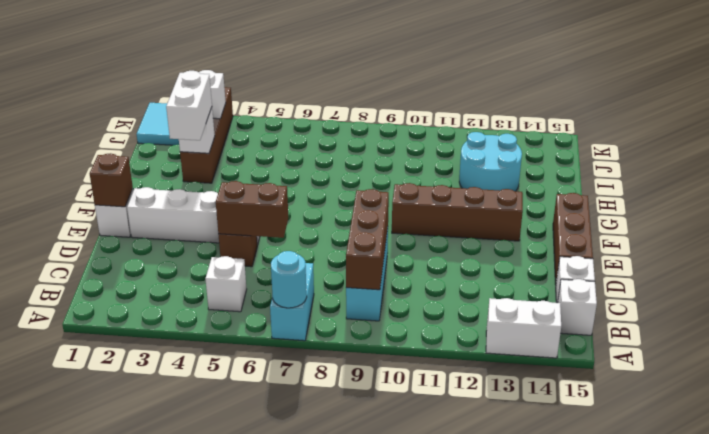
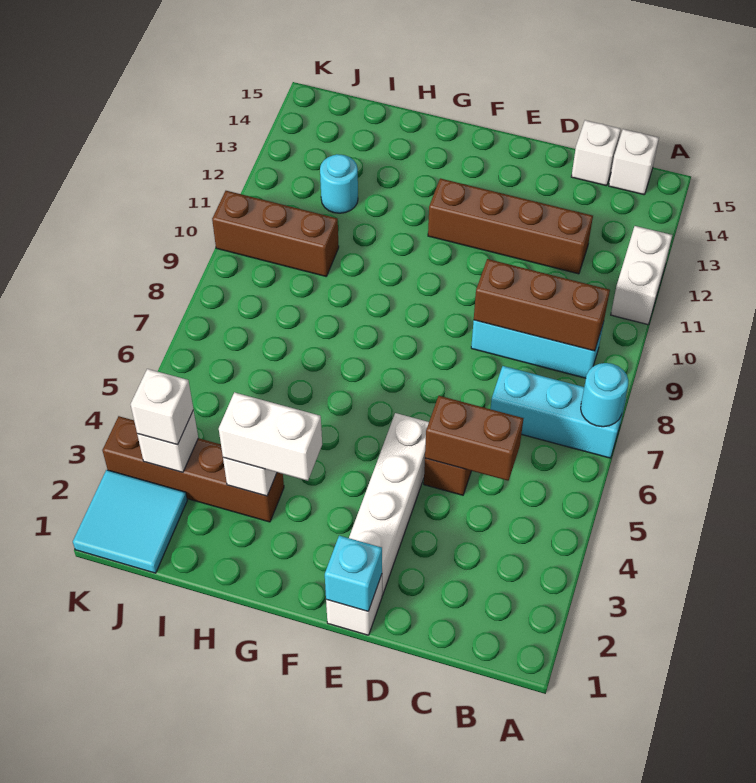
cyan 1x2 brick [270,263,314,341] -> cyan 1x3 brick [491,366,626,458]
white 1x2 brick [486,298,561,358] -> white 1x2 brick moved to [611,226,672,325]
white 1x1 brick [205,256,247,312] -> white 1x1 brick moved to [131,369,193,445]
brown 1x2 brick [216,181,288,238] -> brown 1x2 brick turned to [425,396,523,481]
brown 1x3 brick [553,193,593,284] -> brown 1x3 brick moved to [212,191,339,276]
brown 1x1 brick [90,153,133,207] -> cyan 1x1 brick [325,536,382,611]
brown 1x4 brick [392,183,523,241] -> brown 1x4 brick turned to [428,178,593,274]
cyan 2x2 round brick [459,132,522,191] -> cyan 1x1 round brick [320,154,358,213]

